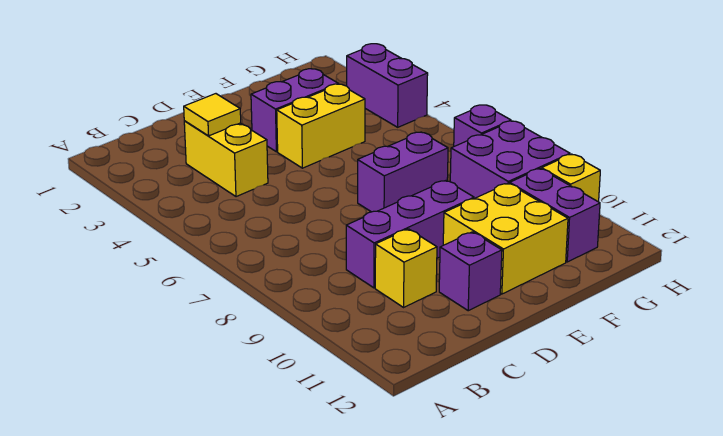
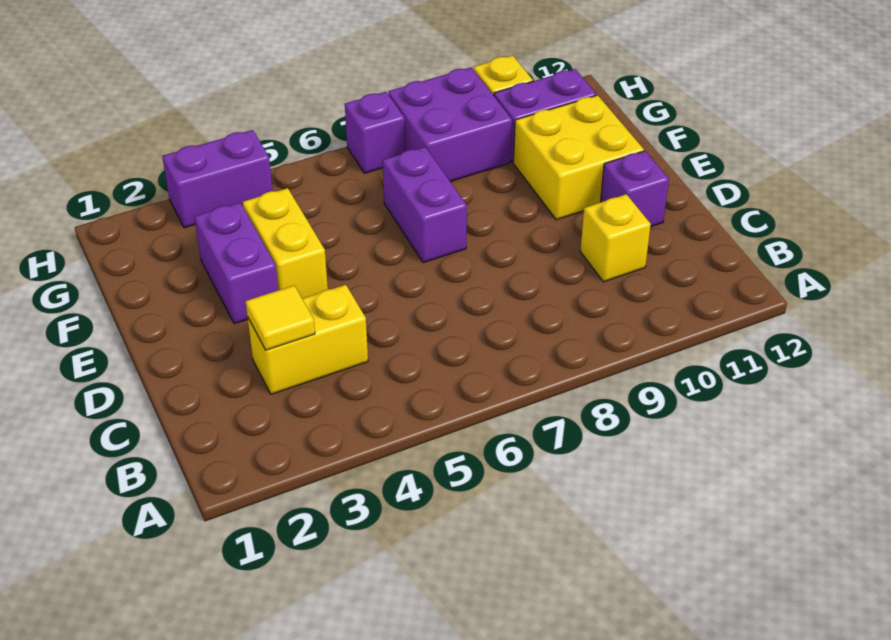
purple 1x3 brick [346,181,474,288] -> none

